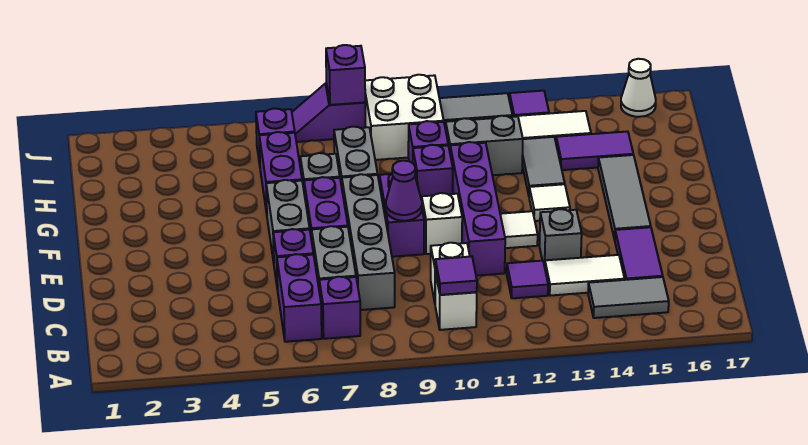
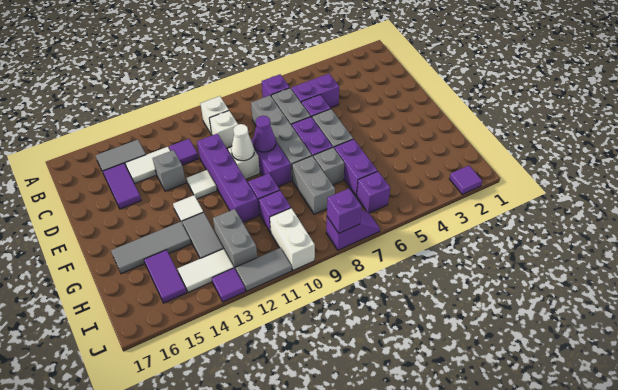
purple 1x2 brick [277,254,322,342] -> purple 1x2 brick turned to [291,74,339,108]
purple 1x1 tile [435,256,477,295] -> purple 1x1 tile moved to [449,166,482,194]
grey 1x3 tile [598,155,651,239] -> grey 1x3 tile turned to [111,222,191,274]
grey 1x2 brick [446,116,523,175] -> grey 1x2 brick turned to [213,209,257,270]
purple 1x2 tile [556,131,633,170] -> purple 1x2 tile turned to [144,250,187,303]
white 2x2 brick [365,75,444,160] -> white 1x2 brick [270,208,315,270]
white 1x1 cone [621,59,656,117] -> white 1x1 cone moved to [231,124,254,161]

